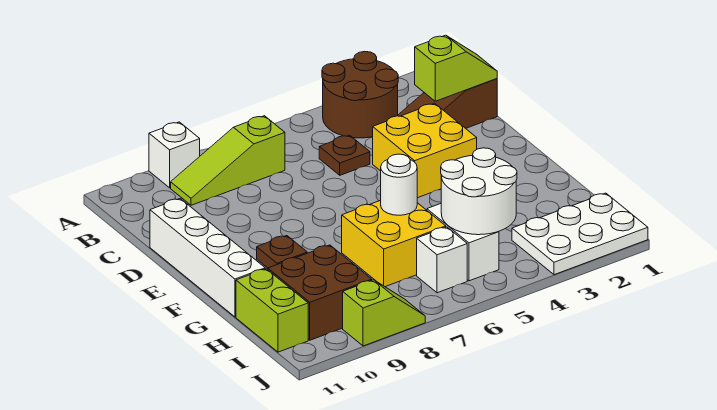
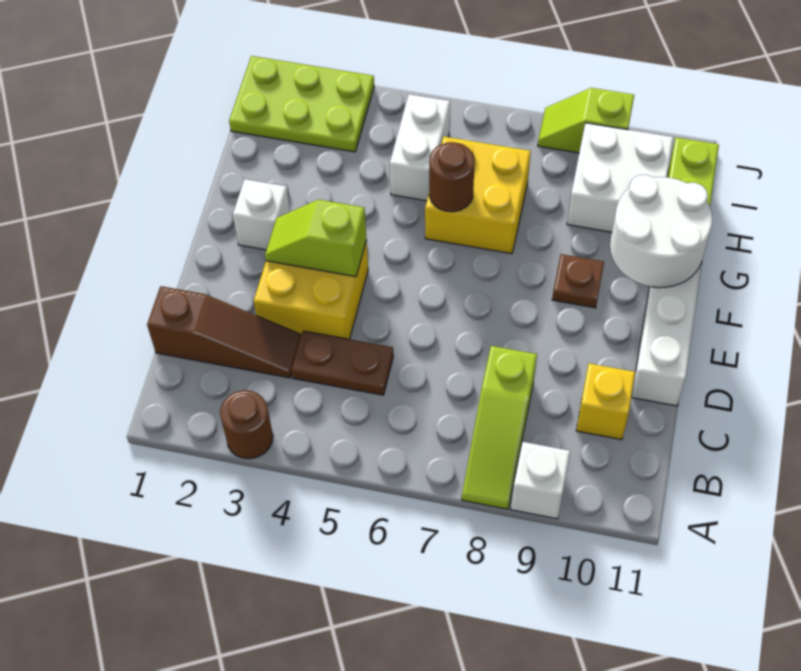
brown 2x2 round brick [322,51,398,138] -> brown 1x1 round brick [220,390,273,459]
lime 1x3 slope [171,116,285,205] -> lime 1x3 slope turned to [462,346,537,509]
lime 1x2 slope [415,35,497,101] -> lime 1x2 slope moved to [265,200,366,277]
brown 1x1 plate [319,135,370,175] -> brown 1x2 plate [292,331,393,395]
none -> yellow 1x1 brick [576,364,635,440]
white 1x1 round brick [381,154,417,215] -> brown 1x1 round brick [429,142,475,212]
white 2x2 round brick [441,148,517,235] -> white 2x2 round brick moved to [610,175,712,288]
brown 2x2 brick [268,245,372,340] -> white 2x2 brick [567,123,673,232]
white 2x3 plate [512,193,648,275] -> lime 2x3 plate [229,56,374,152]
white 1x1 brick [417,227,467,293] -> white 1x1 brick moved to [233,179,290,250]

